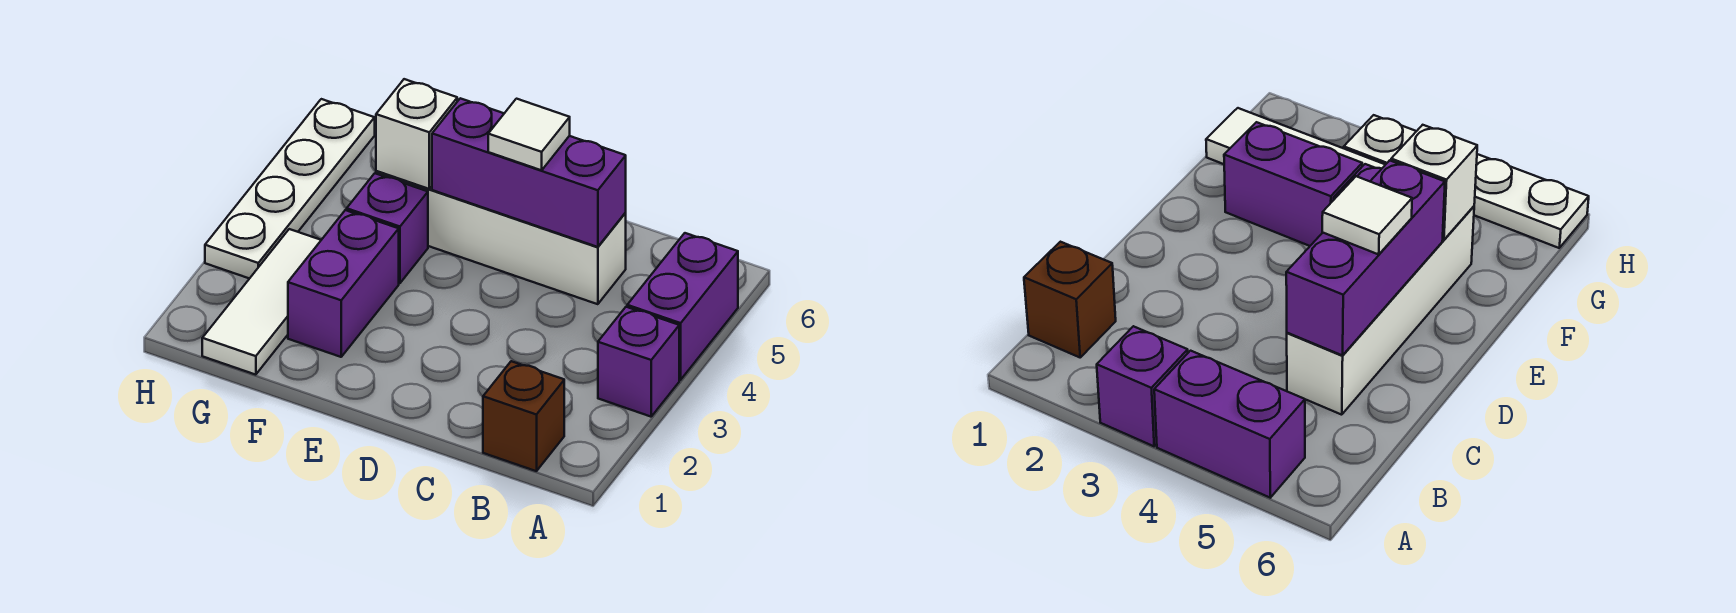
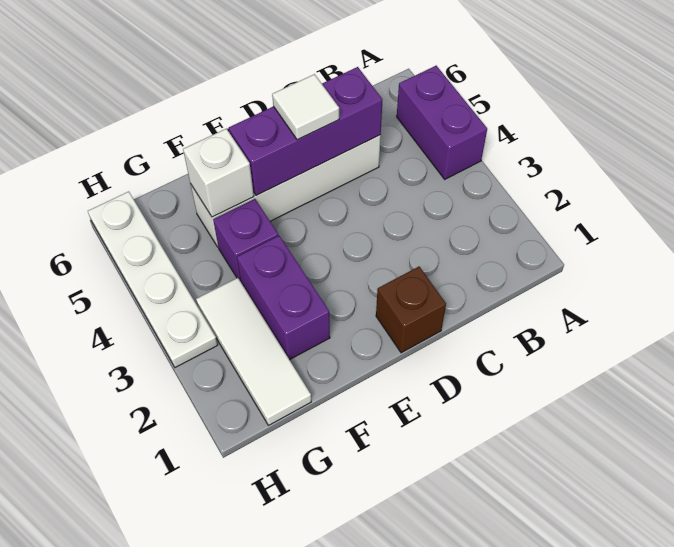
purple 1x1 brick [598,307,679,417] -> none
brown 1x1 brick [483,361,564,471] -> brown 1x1 brick moved to [376,267,446,353]

